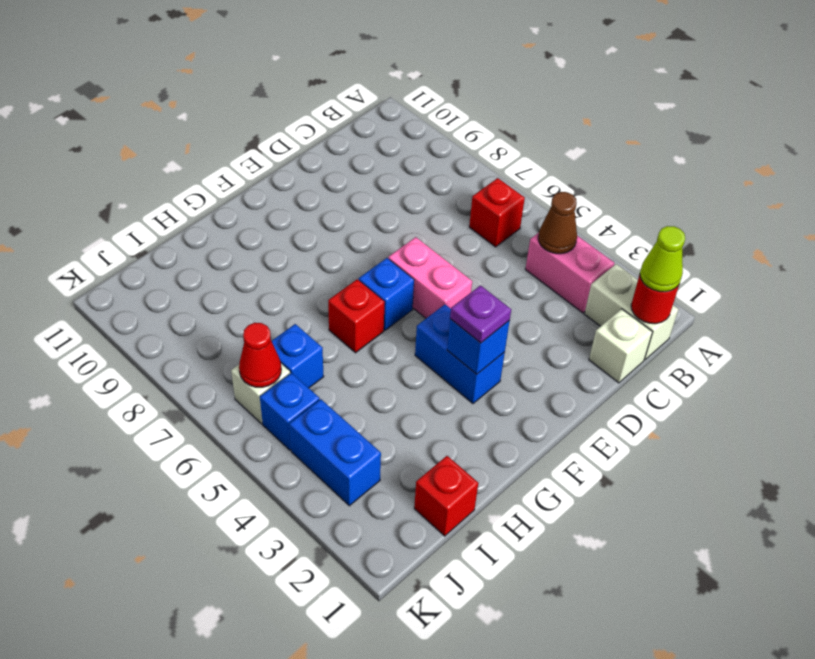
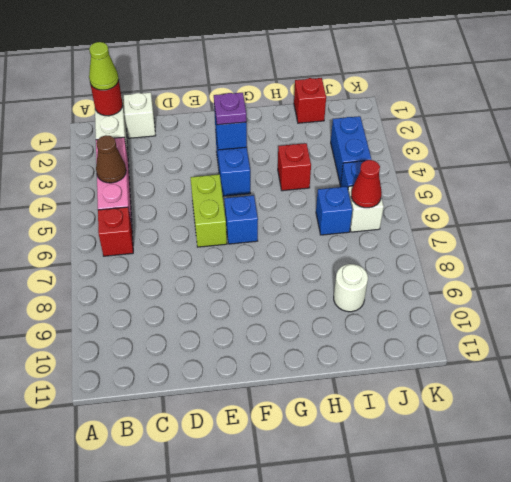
pink 1x2 brick [525,233,615,313] -> pink 1x3 brick [96,137,132,226]
pink 1x2 brick [388,237,472,318] -> lime 1x2 brick [191,174,227,247]
red 1x1 brick [328,279,384,353] -> red 1x1 brick moved to [278,143,311,191]
none -> white 1x1 round brick [334,264,368,312]

